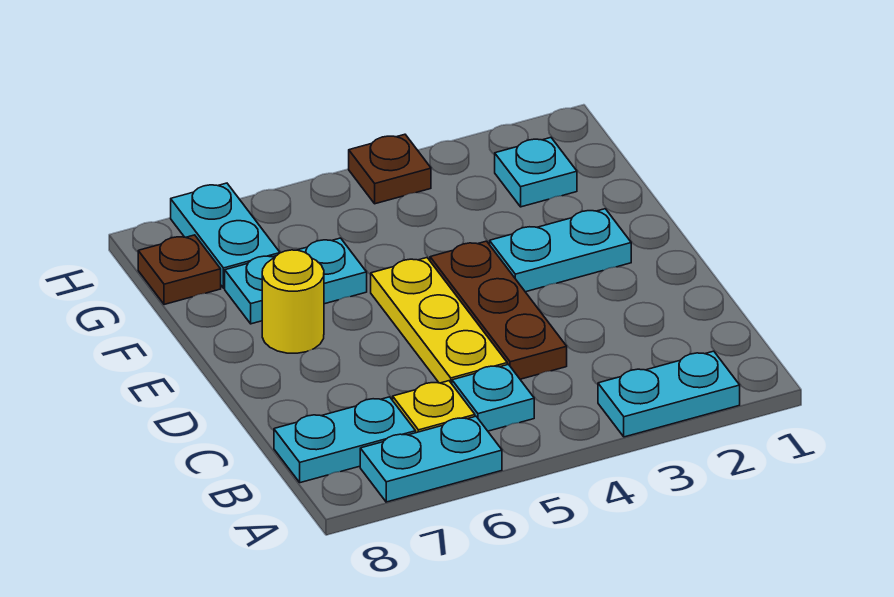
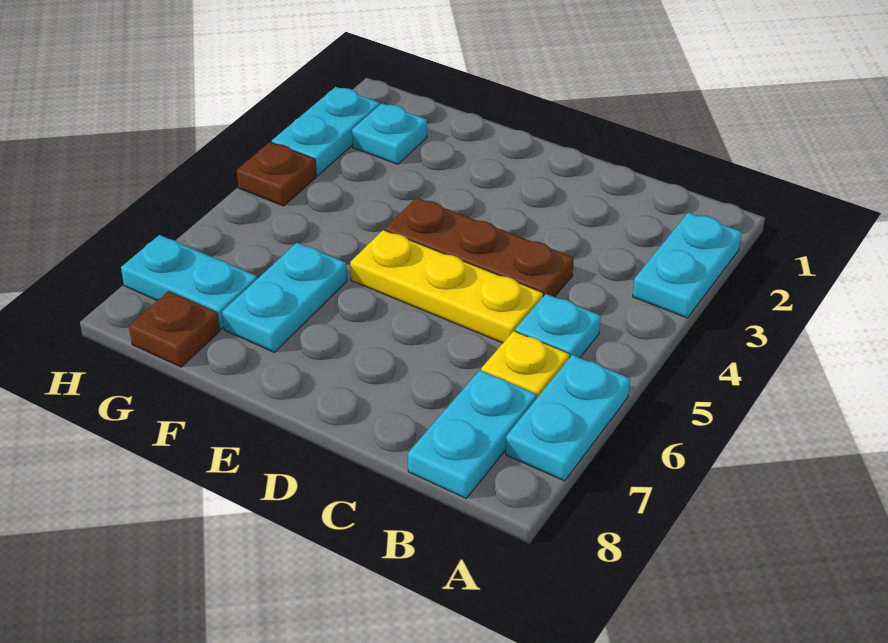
cyan 1x2 plate [490,209,631,292] -> cyan 1x2 plate moved to [272,87,380,176]
yellow 1x1 round brick [262,250,324,353] -> none

